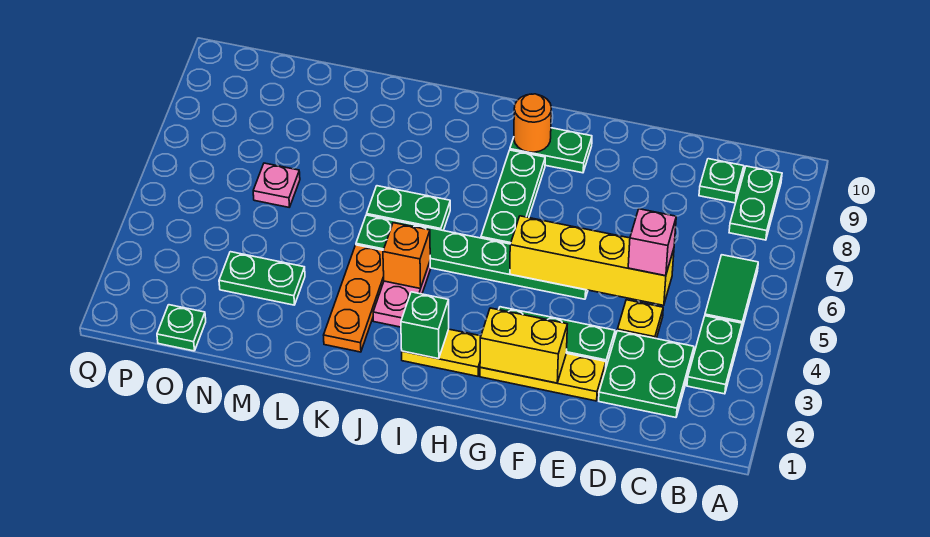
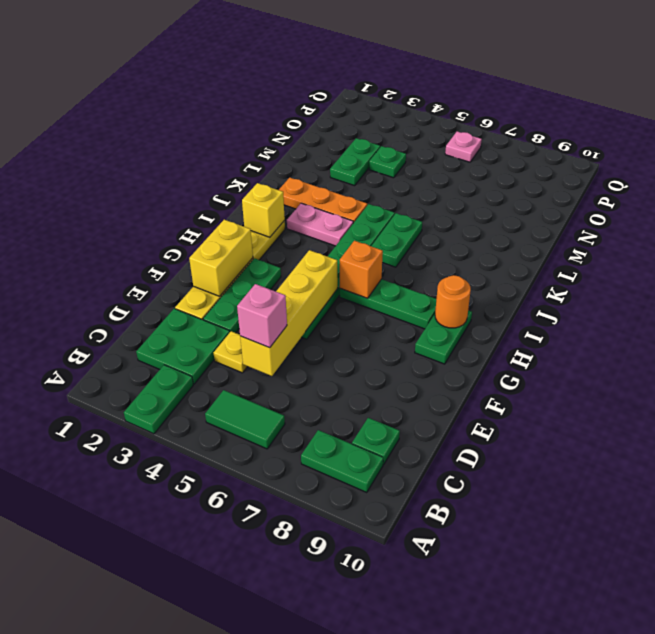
green 1x2 plate [687,316,742,394] -> green 1x2 plate turned to [124,365,193,434]
green 1x1 brick [401,292,449,359] -> yellow 1x1 brick [242,183,285,237]
orange 1x1 brick [383,223,430,289] -> orange 1x1 brick moved to [340,241,383,298]
pink 1x1 plate [253,163,300,207] -> pink 1x1 plate moved to [445,132,482,162]
green 1x1 plate [157,305,206,351] -> green 1x1 plate moved to [369,146,406,178]

